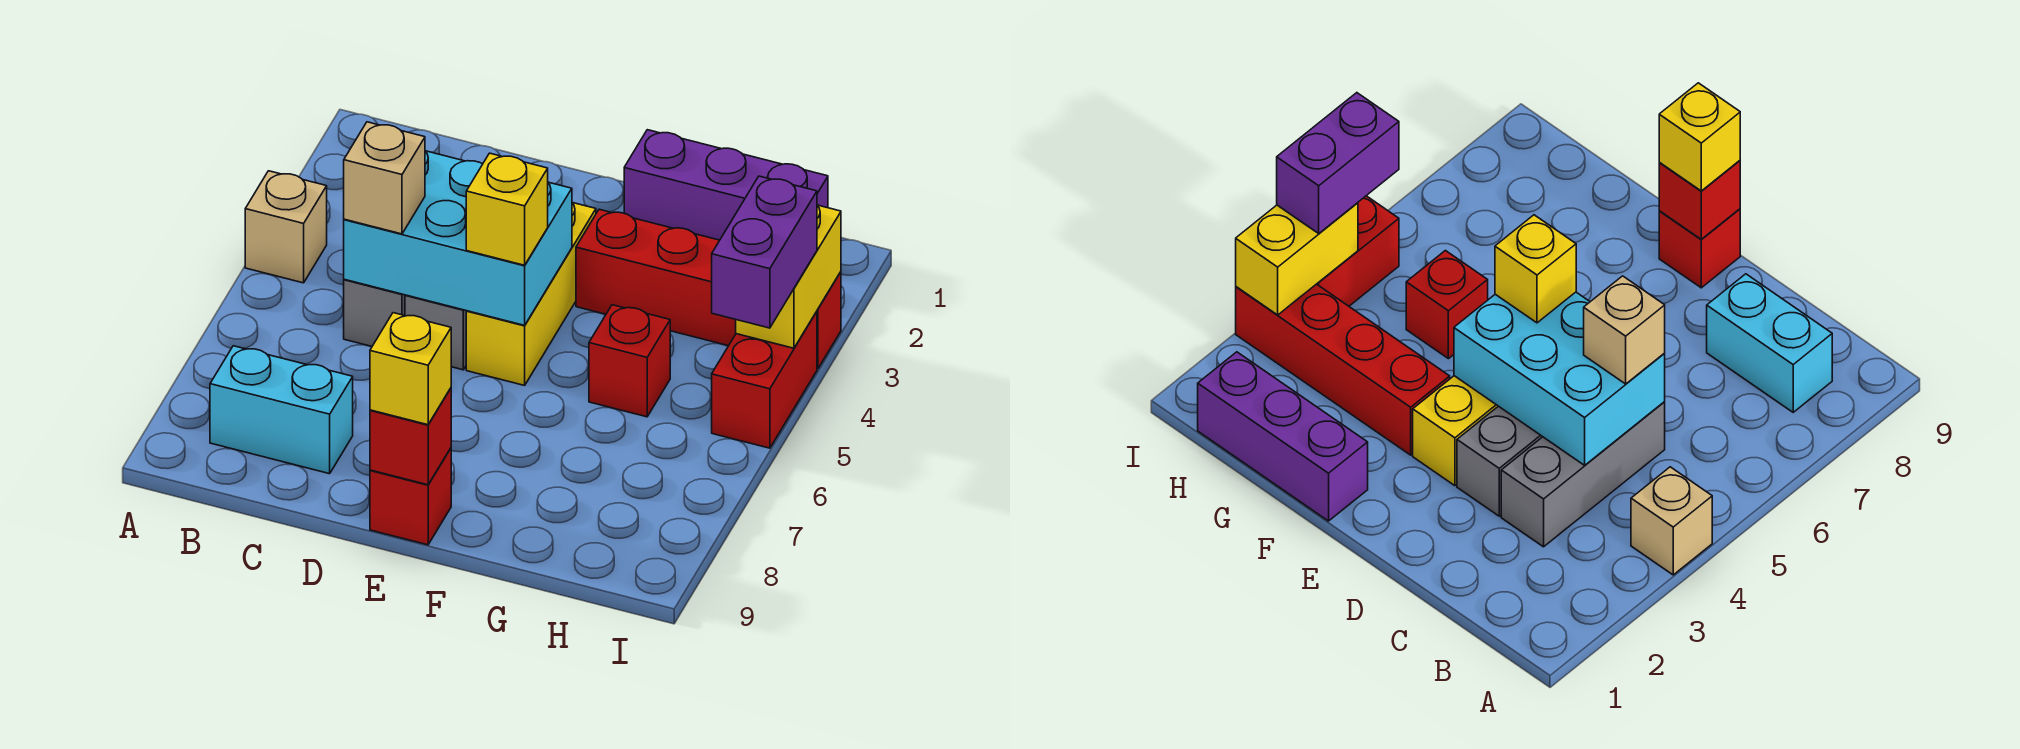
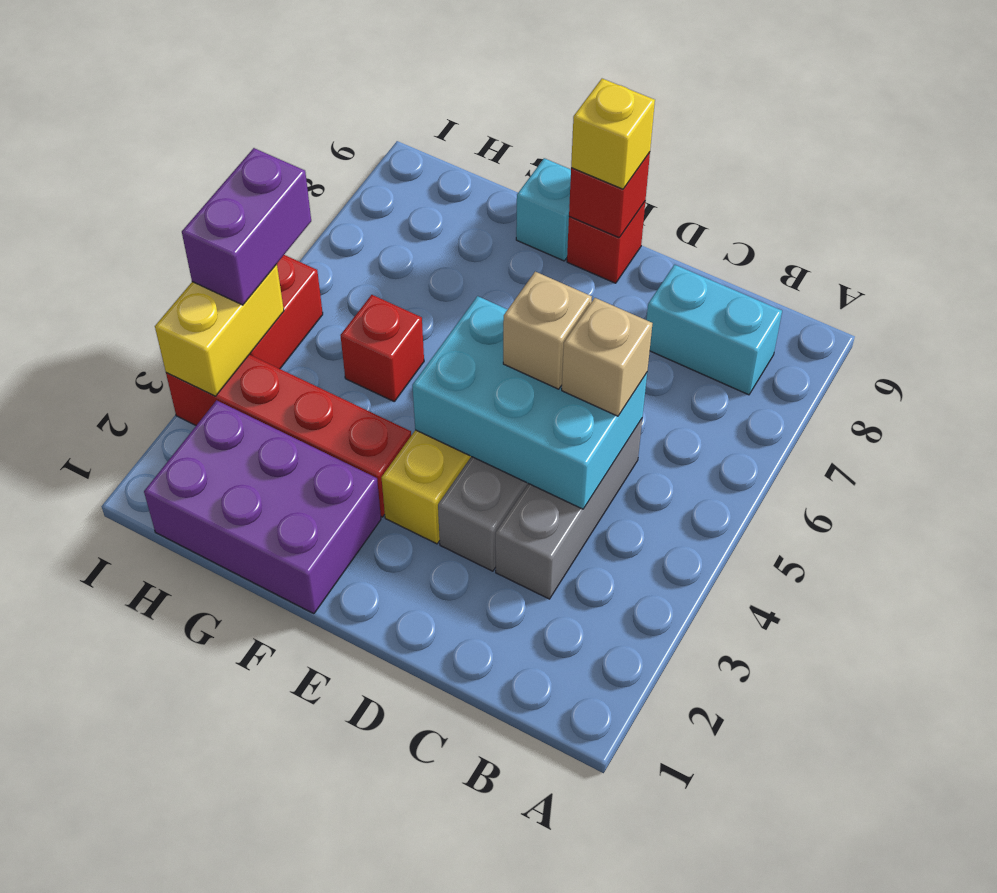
tan 1x1 brick [245,171,327,283] -> tan 1x1 brick moved to [503,272,592,389]
yellow 1x1 brick [466,153,548,265] -> none
purple 1x3 brick [624,130,828,240] -> purple 2x3 brick [144,400,381,614]
none -> cyan 1x1 brick [516,158,571,261]

